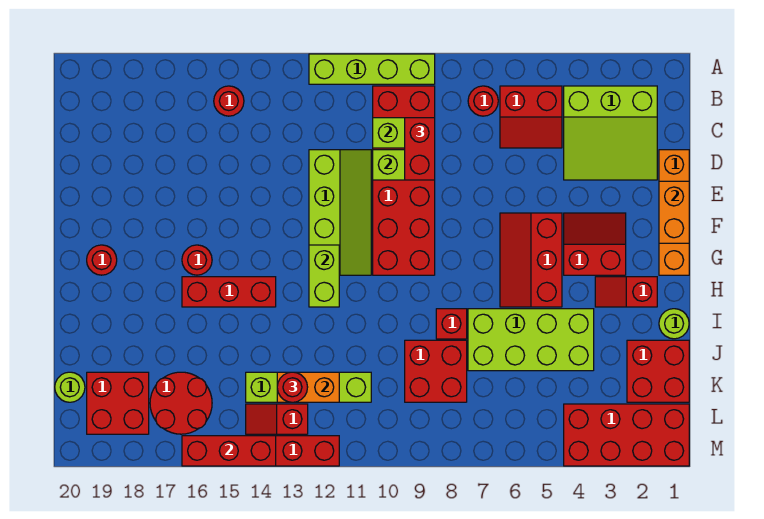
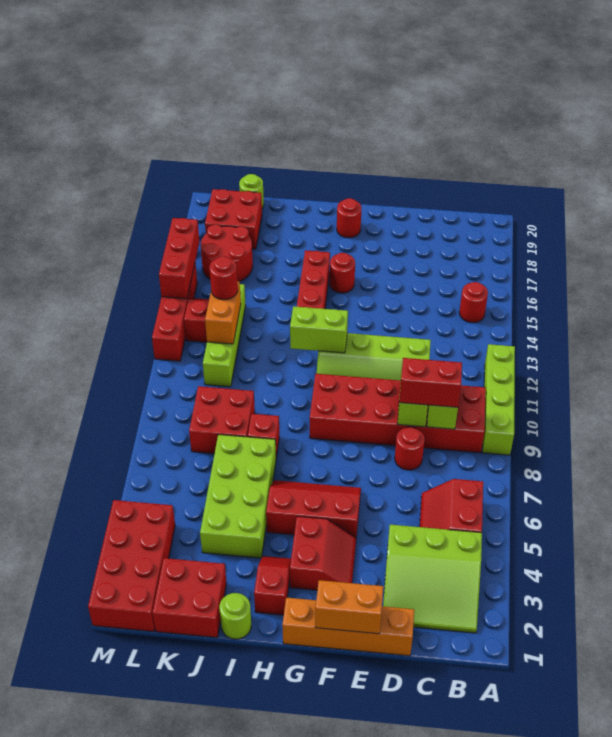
lime 3x3 slope [564,86,657,180] -> lime 3x3 slope turned to [383,525,482,633]
red 1x1 round brick [468,86,498,116] -> red 1x1 round brick moved to [395,427,425,470]

